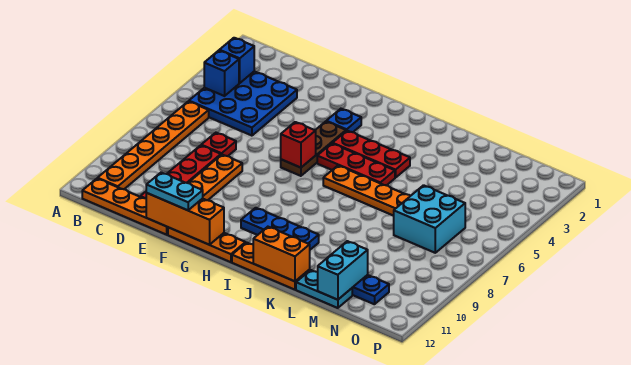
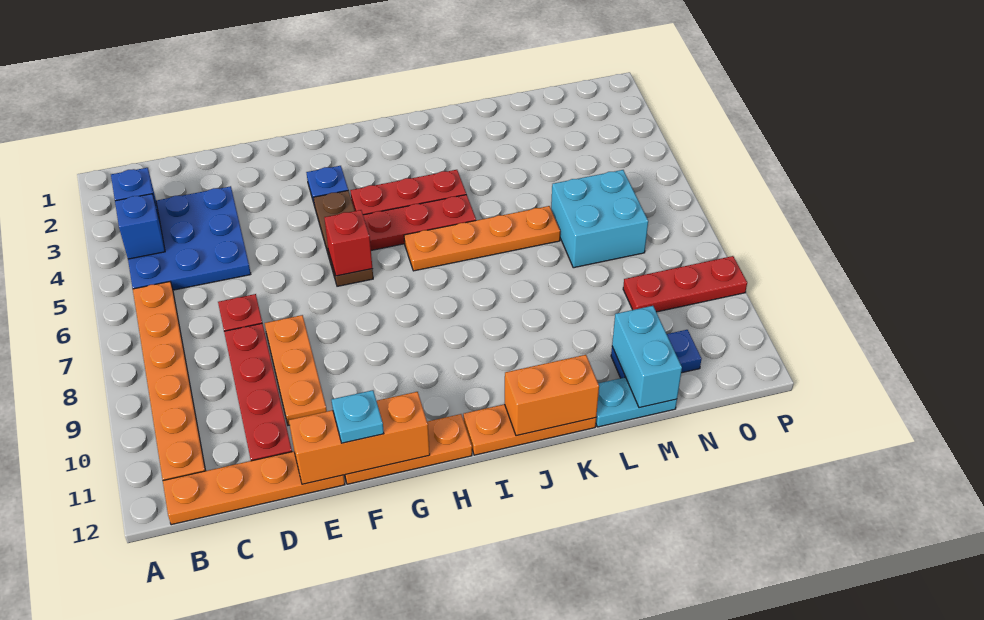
cyan 1x2 plate [146,172,203,210] -> cyan 1x1 plate [332,390,384,443]
blue 1x3 plate [241,208,319,250] -> none
none -> red 1x3 plate [623,256,747,312]

